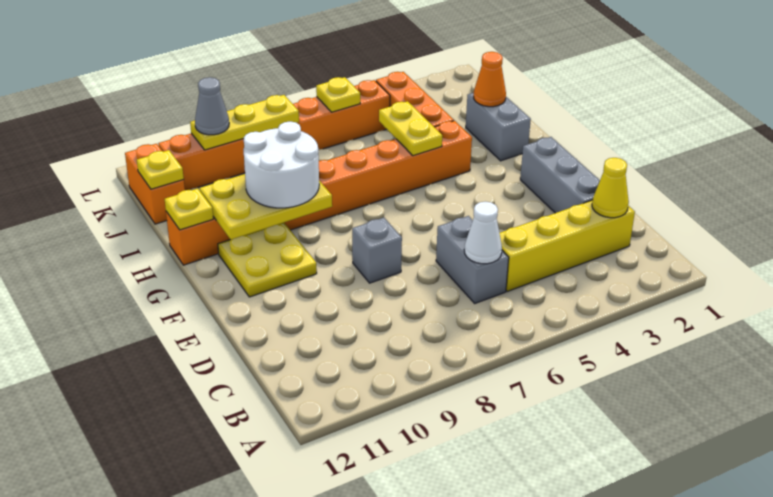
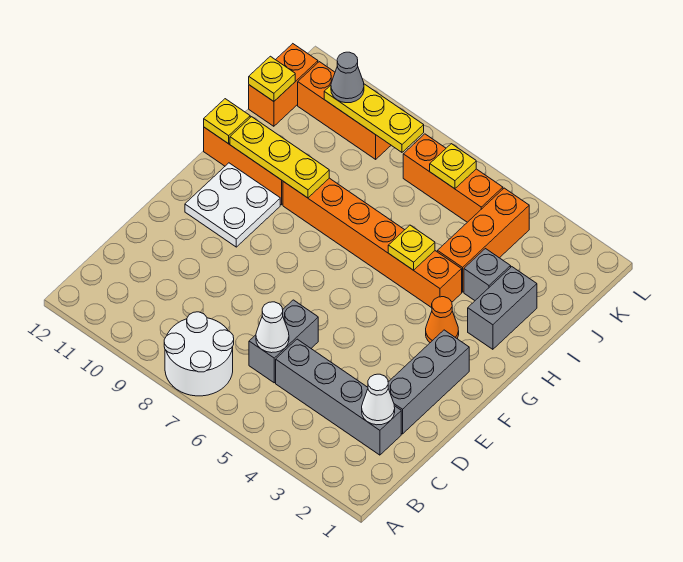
yellow 1x4 brick [500,200,635,291] -> grey 1x4 brick [276,339,401,455]
yellow 1x1 cone [592,158,629,218] -> white 1x1 cone [362,374,395,425]
grey 1x1 brick [352,218,402,283] -> grey 1x1 brick moved to [464,249,511,300]
yellow 2x2 plate [218,223,317,297] -> white 2x2 plate [185,163,280,247]
yellow 2x3 plate [200,174,332,240] -> yellow 1x3 plate [230,117,329,198]
white 2x2 round brick [244,121,319,208] -> white 2x2 round brick moved to [164,312,234,396]
yellow 1x2 plate [379,101,442,156] -> yellow 1x1 plate [388,225,435,270]
orange 1x1 cone [474,52,506,107] -> orange 1x1 cone moved to [426,297,459,343]

